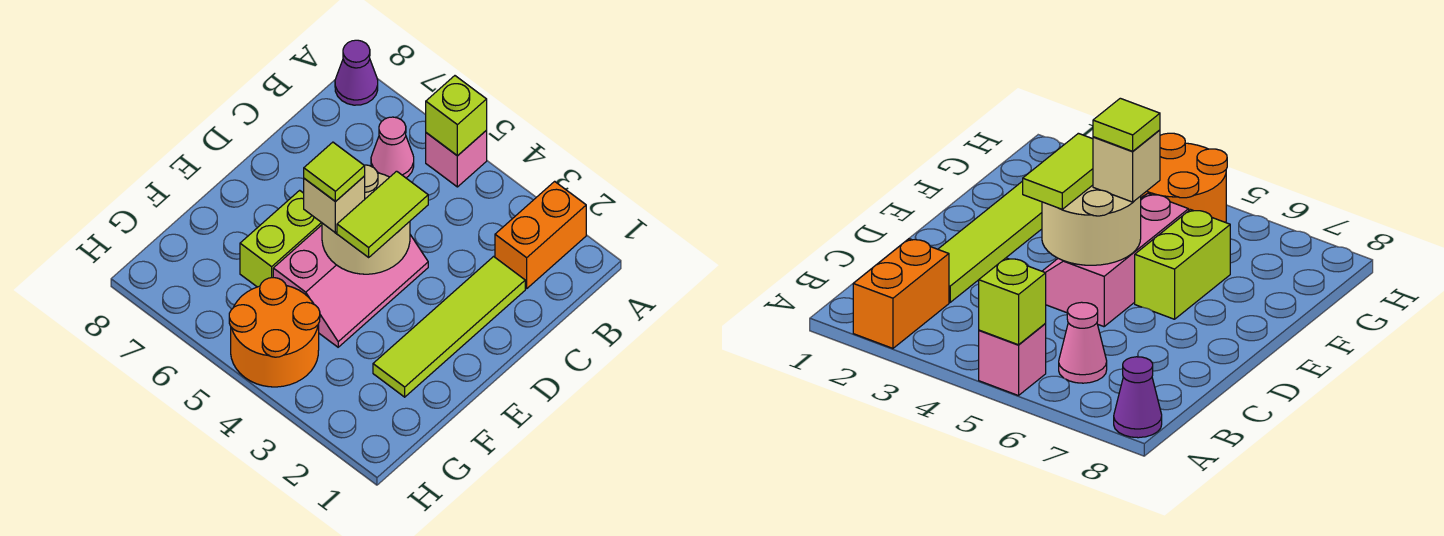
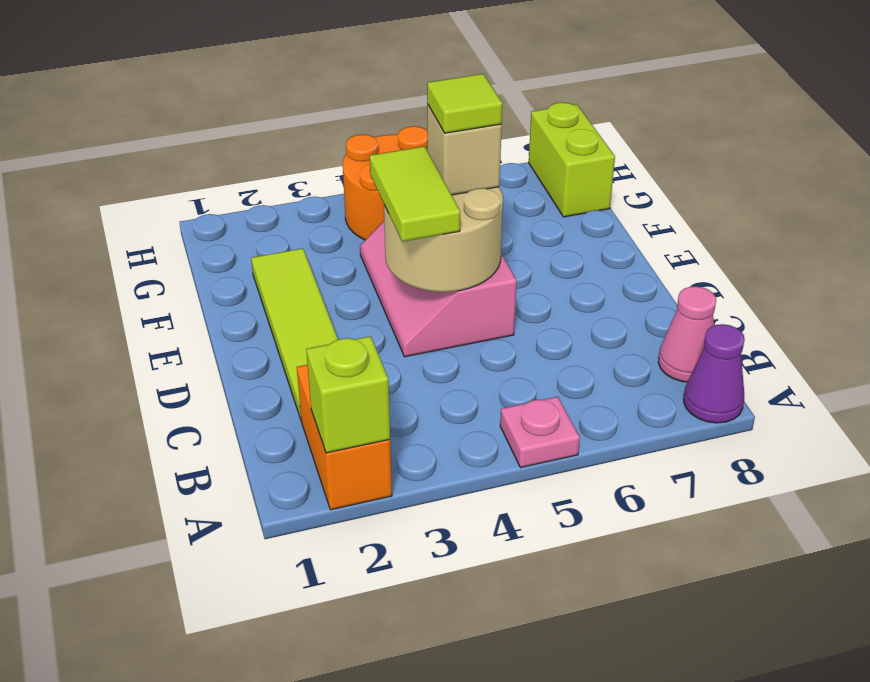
pink 1x1 brick [426,131,487,187] -> pink 1x1 plate [500,397,580,468]
lime 1x1 brick [426,76,487,156] -> lime 1x1 brick moved to [306,336,390,453]
pink 1x1 cone [371,117,414,178] -> pink 1x1 cone moved to [658,286,716,382]
lime 1x2 brick [240,190,322,287] -> lime 1x2 brick moved to [529,102,615,217]

